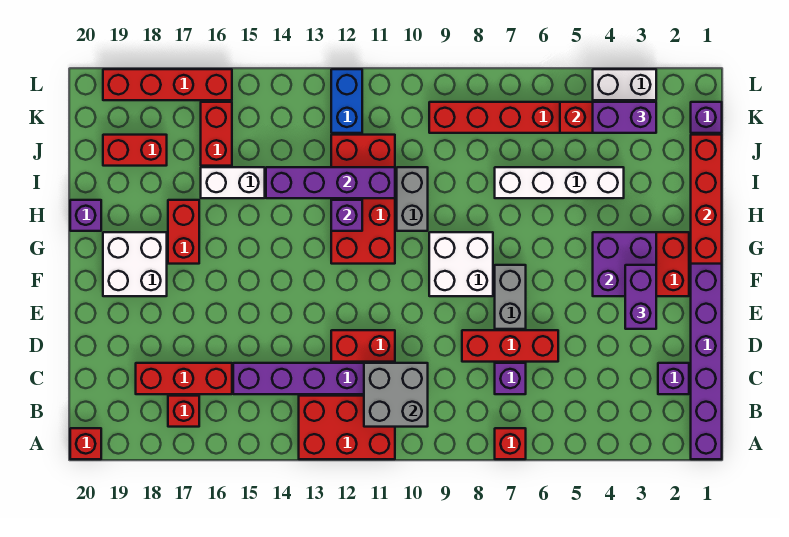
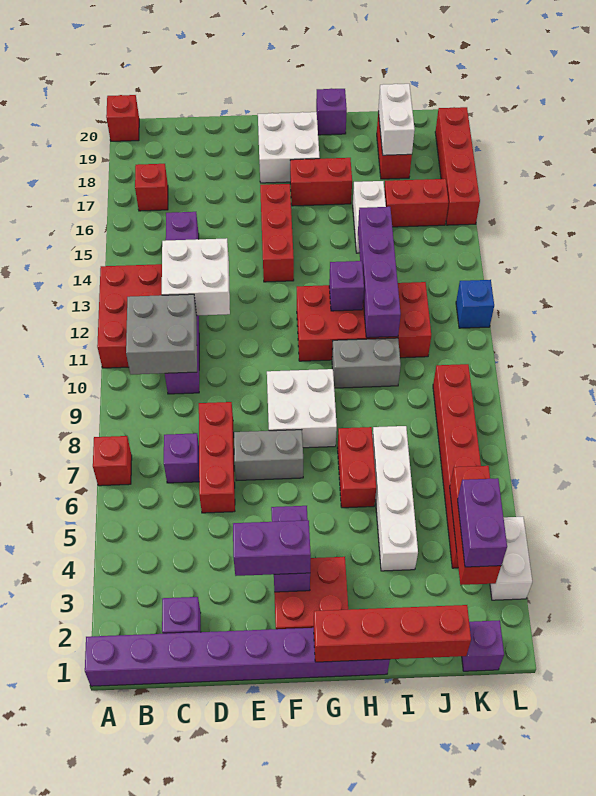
none -> white 2x2 brick [162,238,230,316]
red 1x3 brick [136,363,232,394] -> red 1x3 brick moved to [260,184,294,282]
red 1x2 brick [331,330,395,362] -> red 1x2 brick moved to [337,427,376,508]
purple 2x2 brick [593,232,656,296] -> purple 1x2 brick [271,506,310,592]
none -> white 1x2 brick [378,84,415,155]
blue 1x2 brick [331,69,362,133] -> blue 1x1 brick [456,280,494,328]

